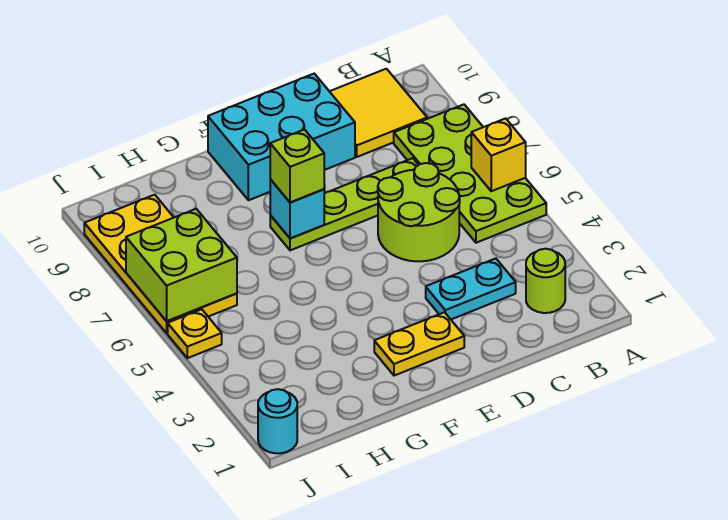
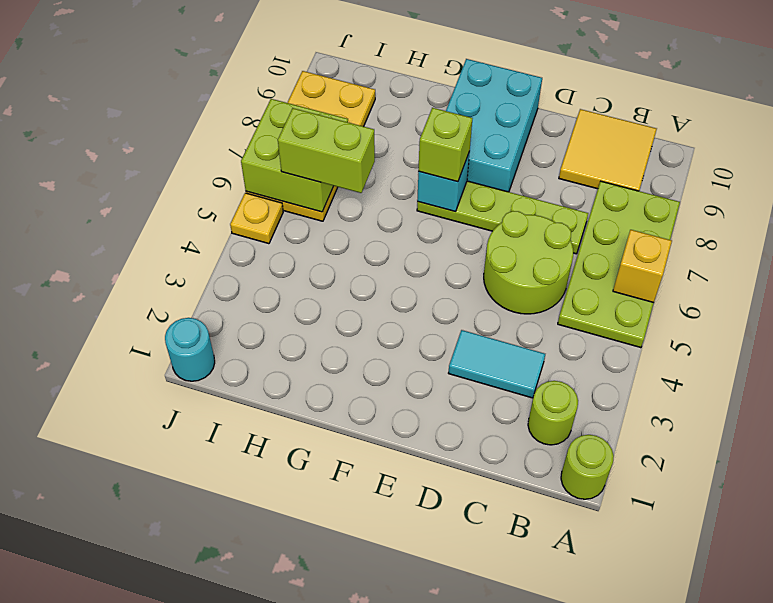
none -> lime 1x1 round brick [561,435,614,499]
cyan 1x2 plate [426,258,516,319] -> cyan 1x2 tile [449,330,545,398]
cyan 2x3 brick [208,74,355,200] -> cyan 2x3 brick turned to [446,59,542,192]
yellow 1x2 plate [374,312,464,376] -> none
none -> lime 1x2 brick [278,108,375,193]

